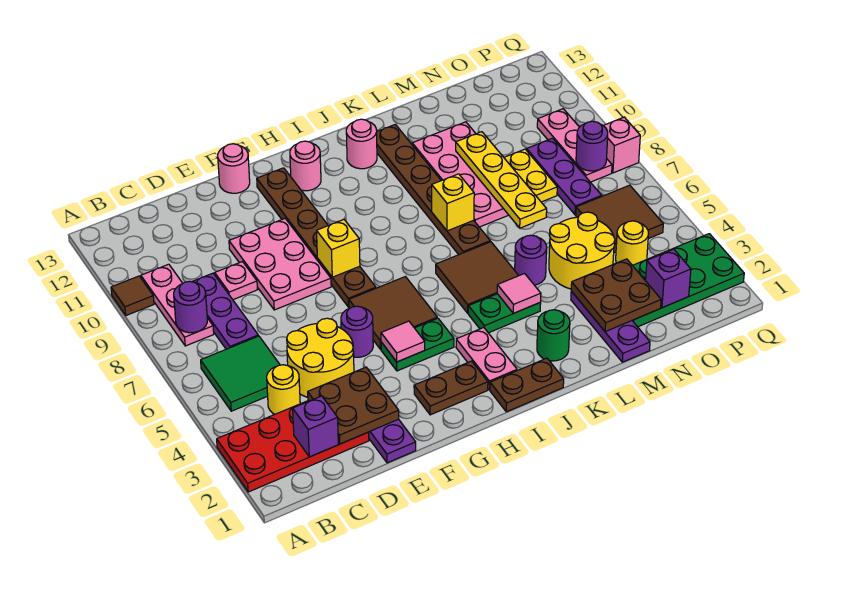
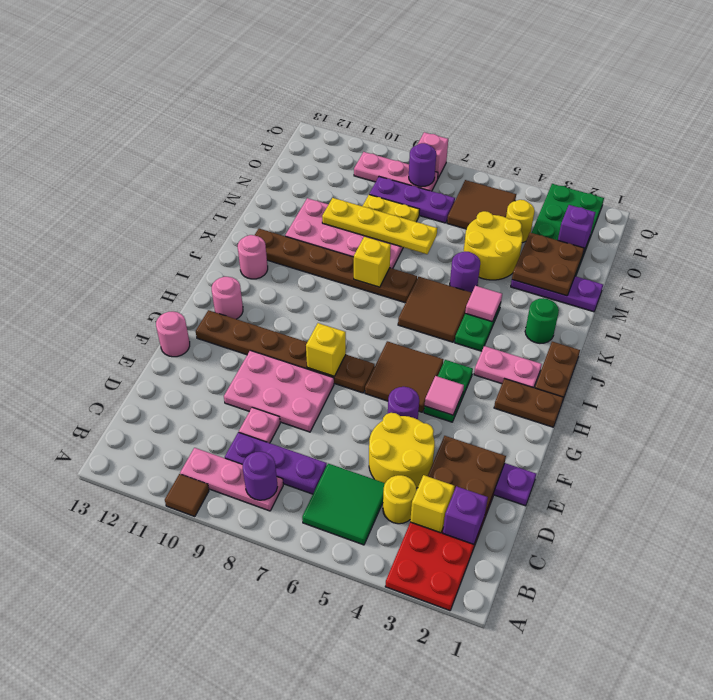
none -> yellow 1x1 brick [410,475,454,533]
brown 1x2 plate [414,361,488,415] -> brown 1x2 plate turned to [494,379,564,427]

